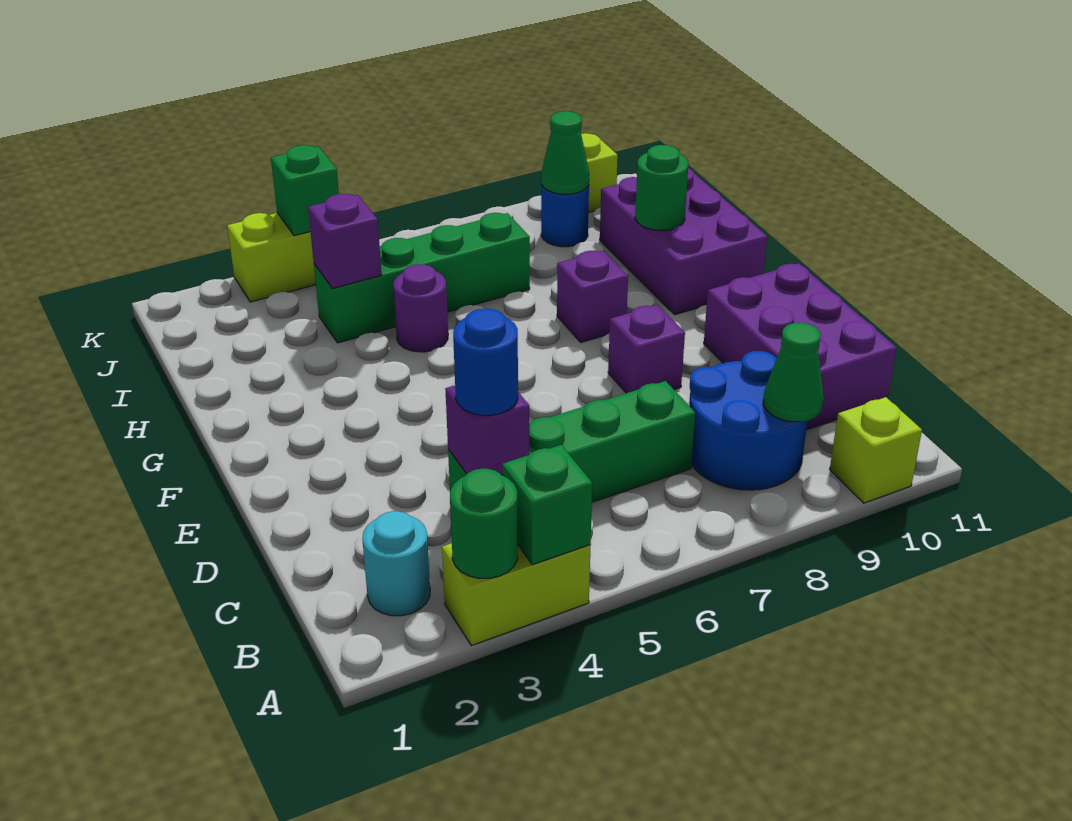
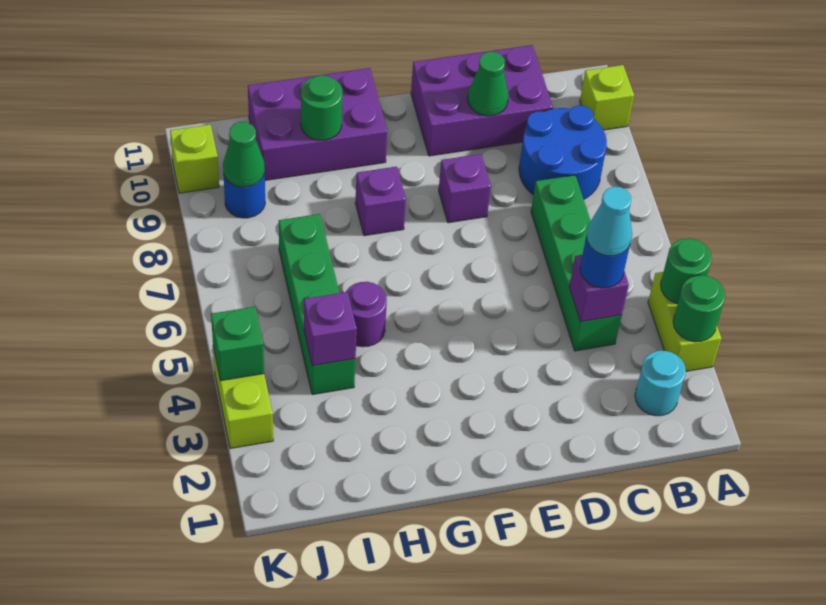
green 1x1 brick [502,445,592,565] -> green 1x1 round brick [661,238,712,303]
green 1x1 cone [763,323,824,422] -> green 1x1 cone moved to [468,52,508,116]
none -> cyan 1x1 cone [586,187,632,256]

